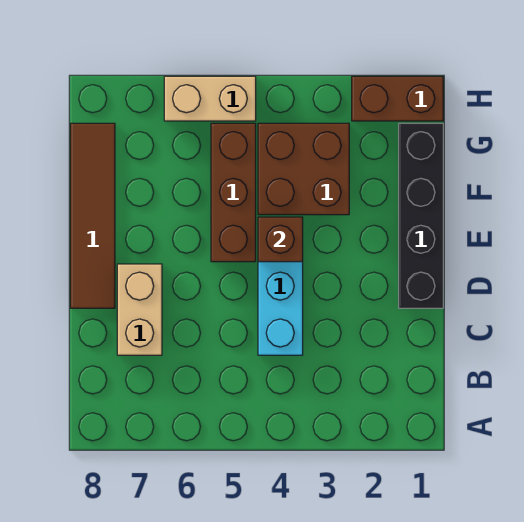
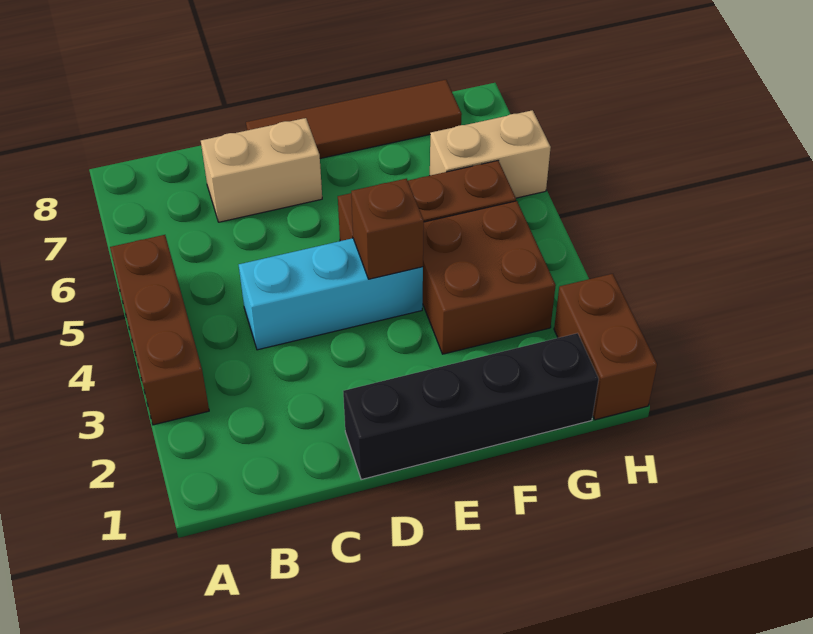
none -> brown 1x3 brick [110,235,209,425]
tan 1x2 brick [164,76,256,121] -> tan 1x2 brick turned to [430,110,551,198]

